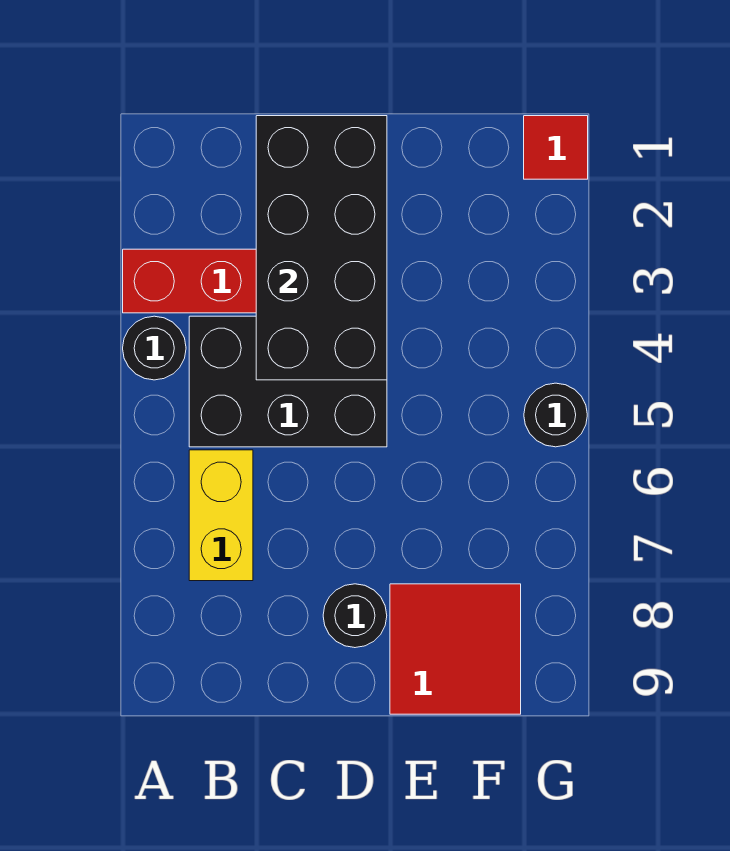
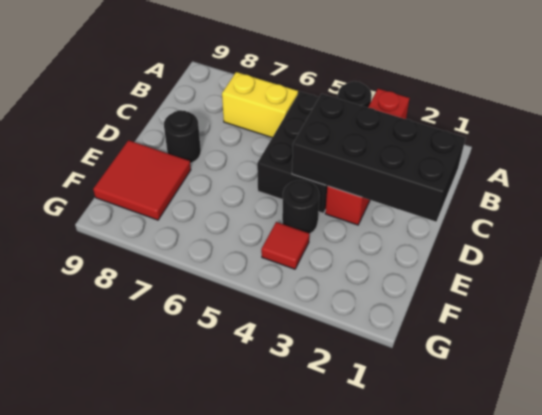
red 1x1 tile [524,116,588,179] -> red 1x1 tile moved to [261,222,309,269]
black 1x1 round brick [524,383,587,447] -> black 1x1 round brick moved to [282,180,320,234]

